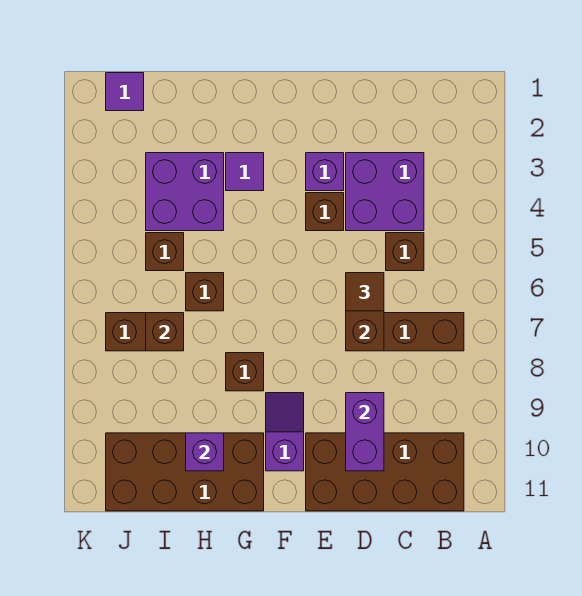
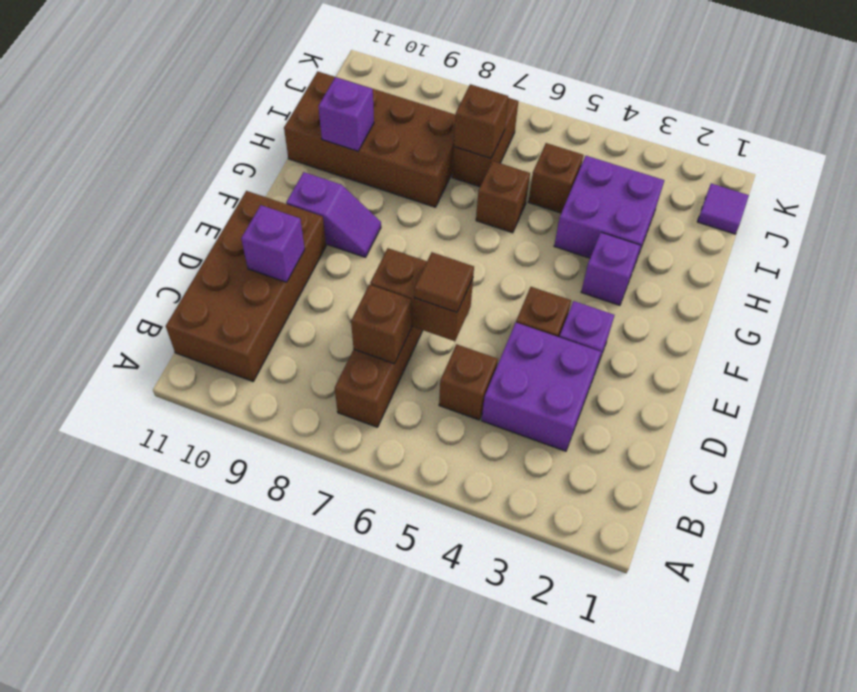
purple 1x2 brick [346,393,384,471] -> purple 1x1 brick [241,205,305,282]
purple 1x1 tile [226,153,264,191] -> purple 1x1 brick [581,232,640,305]
brown 1x1 brick [226,353,264,391] -> brown 1x1 brick moved to [351,285,411,364]
brown 2x4 brick [106,433,264,511] -> brown 2x4 brick turned to [284,71,455,207]

